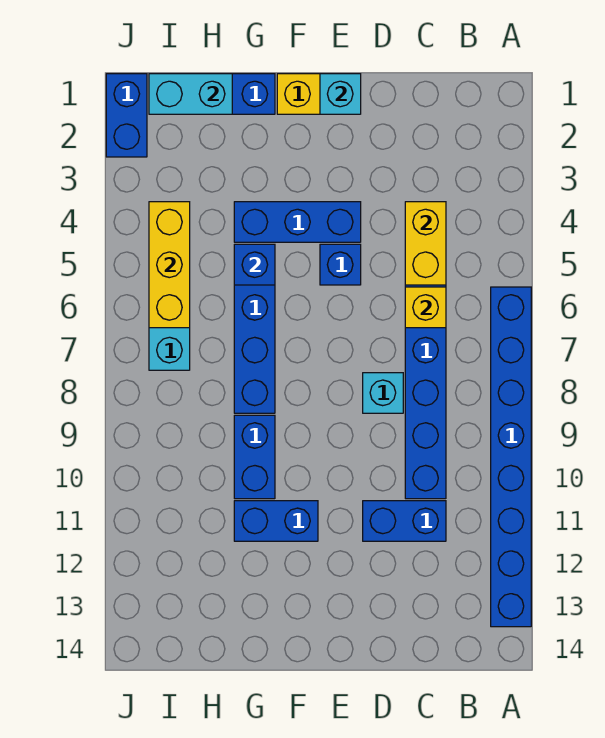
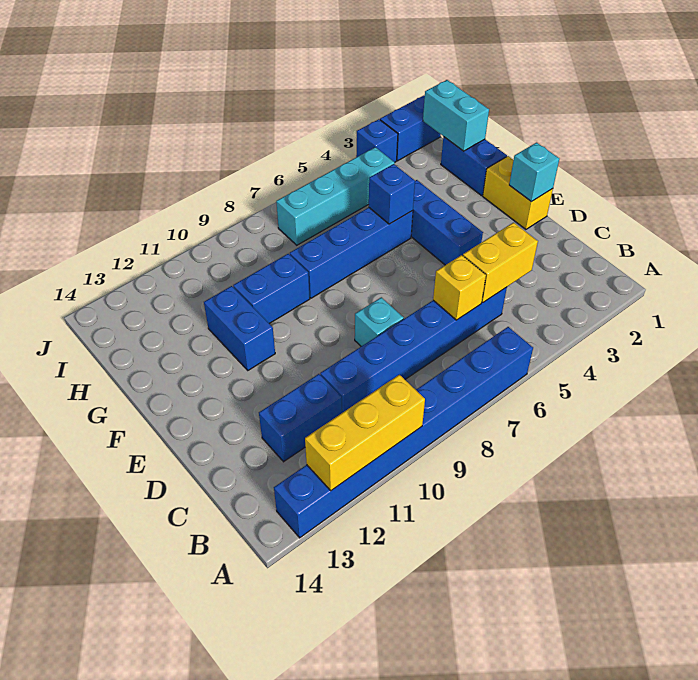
blue 1x2 brick [363,501,446,541] -> blue 1x2 brick turned to [259,374,342,462]
blue 1x1 brick [320,244,361,285] -> blue 1x1 brick moved to [356,119,398,162]
yellow 1x3 brick [149,202,190,328] -> yellow 1x3 brick moved to [305,375,425,491]

